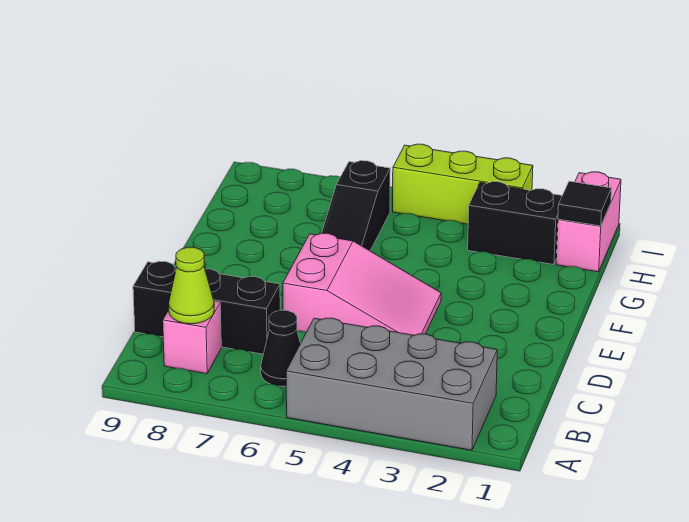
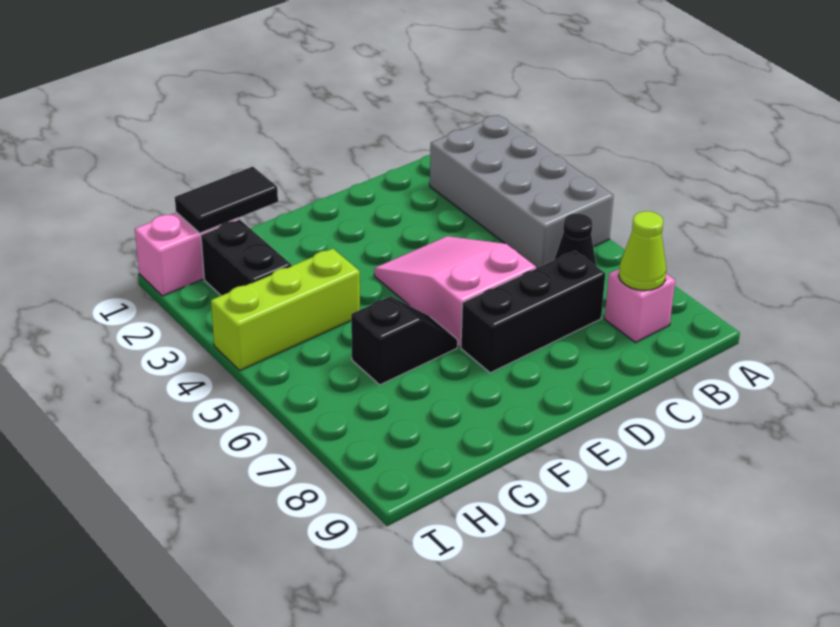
black 1x3 brick [133,261,280,354] -> black 1x3 brick turned to [461,251,605,373]
black 1x3 slope [322,161,390,251] -> black 1x2 slope [351,296,458,385]
black 1x1 tile [558,181,612,226] -> black 1x2 tile [175,167,278,233]
lime 1x3 brick [392,144,533,224] -> lime 1x3 brick turned to [211,249,360,370]

